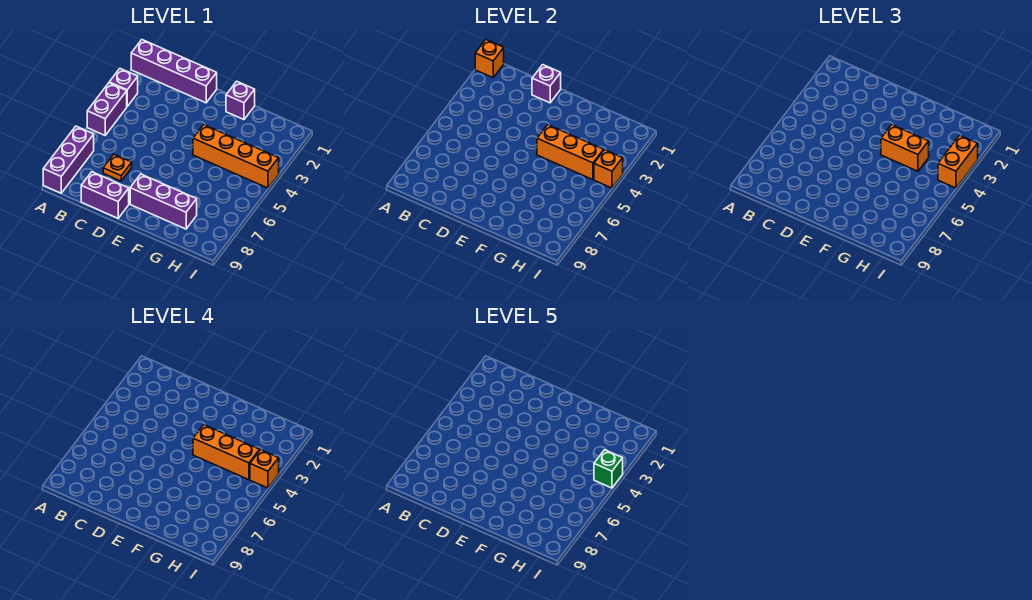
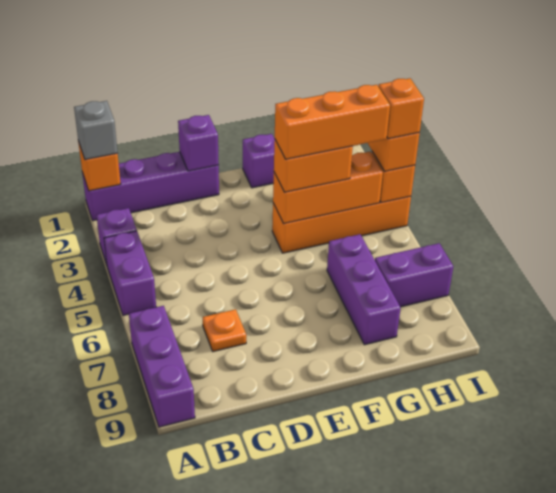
none -> grey 1x1 brick [74,101,118,160]
purple 1x2 brick [81,172,129,218] -> purple 1x2 brick moved to [375,243,453,307]
purple 1x3 brick [130,174,197,229] -> purple 1x3 brick turned to [327,234,401,345]
green 1x1 brick [594,450,623,488] -> none

